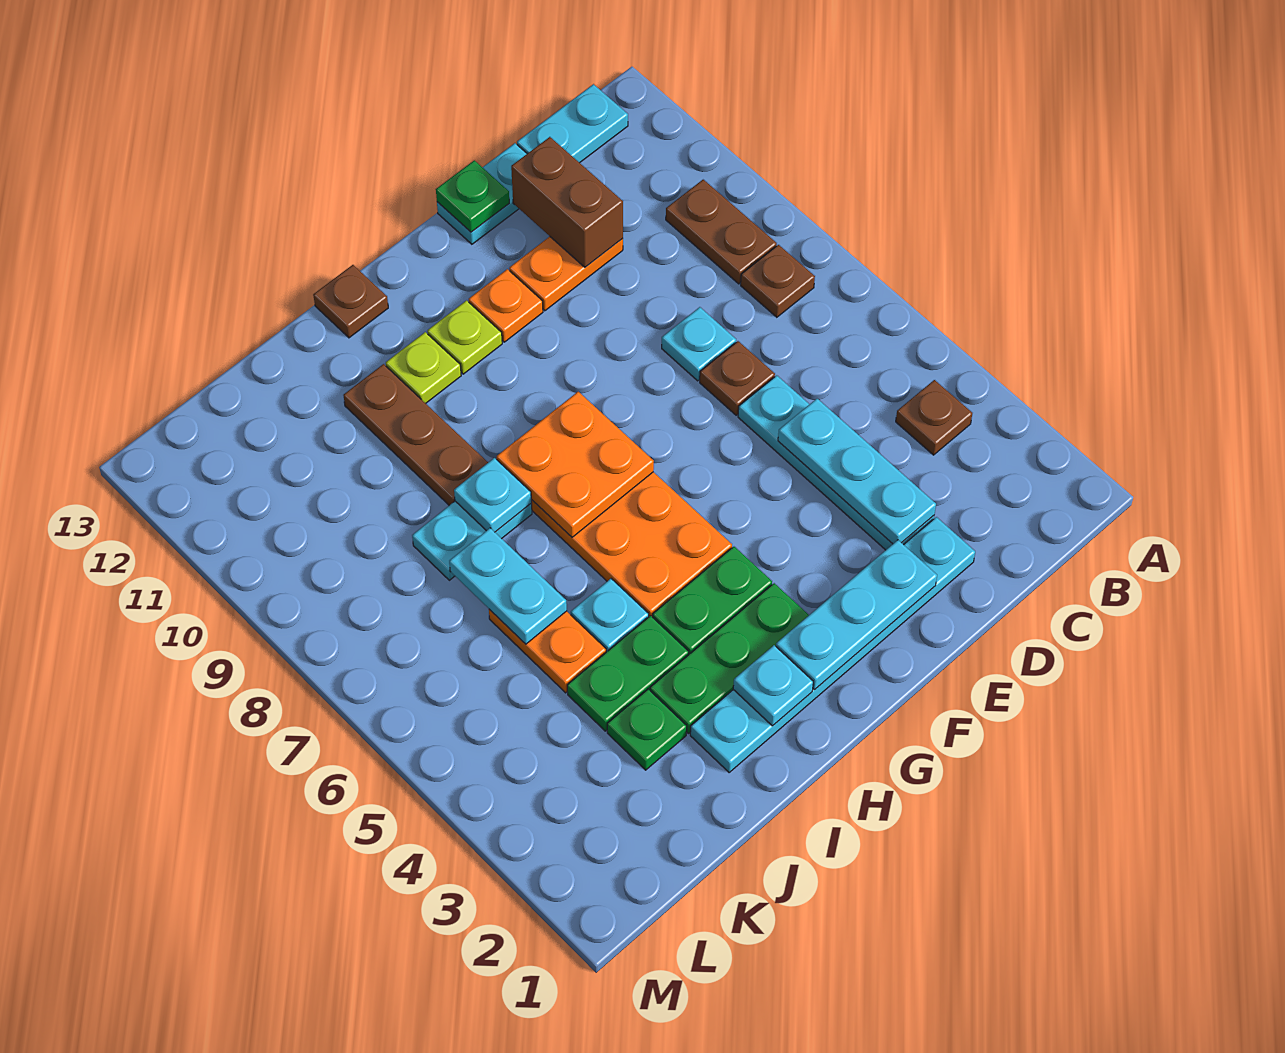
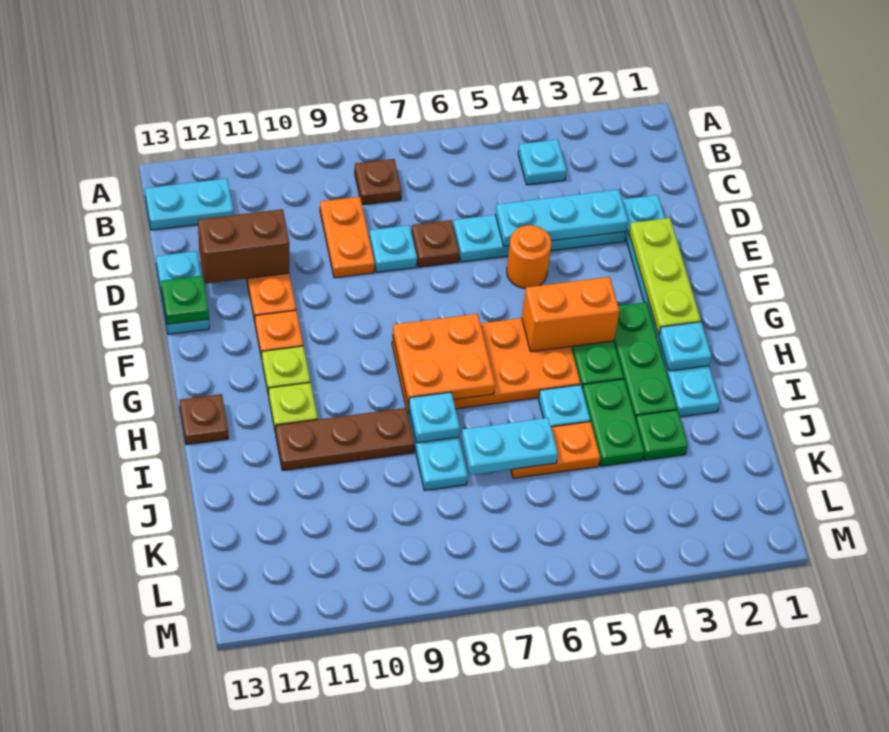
brown 1x1 plate [896,380,972,455] -> cyan 1x1 plate [518,140,567,185]
brown 1x2 plate [666,180,777,284] -> none
cyan 1x2 plate [517,84,628,163] -> cyan 1x2 plate turned to [145,179,234,230]
none -> orange 1x2 plate [320,197,375,278]
cyan 1x3 plate [776,540,937,690] -> lime 1x3 plate [629,218,701,335]
none -> orange 1x1 round brick [507,225,551,289]
none -> orange 1x2 brick [522,277,619,352]

